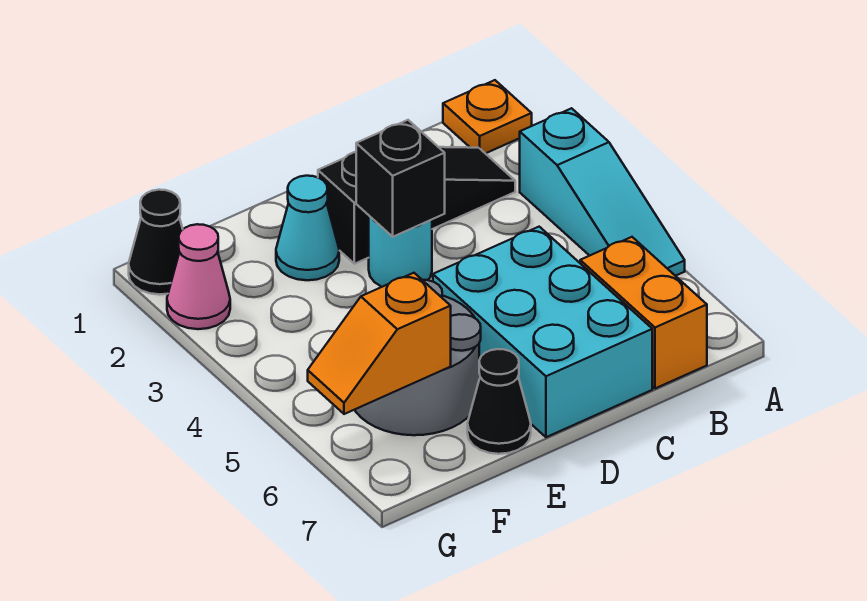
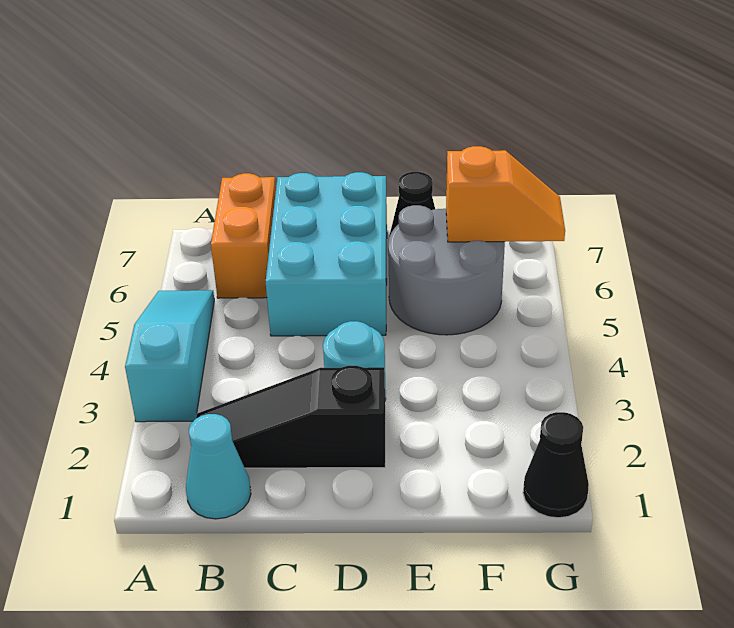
orange 1x1 plate [443,80,532,154] -> none
black 1x1 brick [356,120,445,237] -> none
cyan 1x1 cone [276,176,339,280] -> cyan 1x1 cone moved to [186,414,251,519]
pink 1x1 cone [167,224,230,329] -> none

